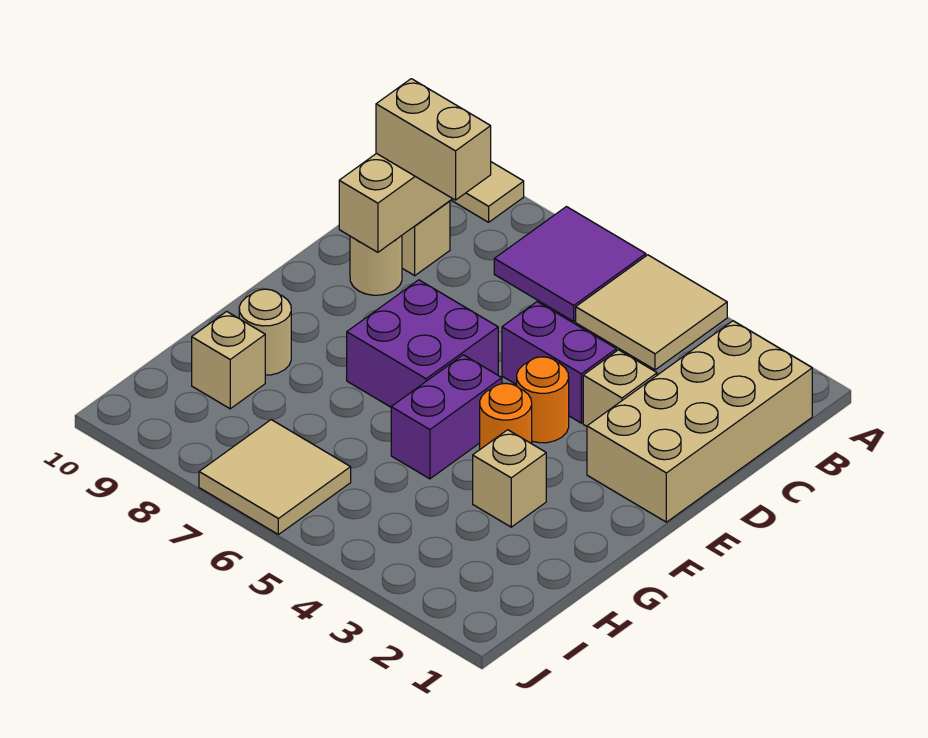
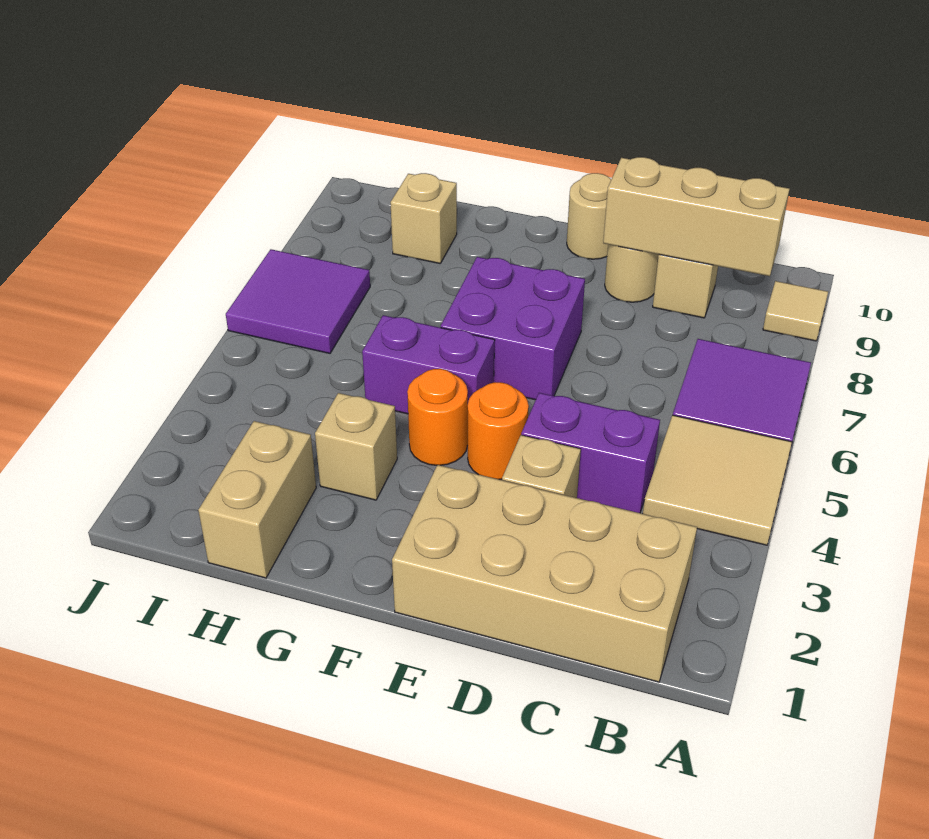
tan 1x2 brick [376,79,491,200] -> tan 1x2 brick moved to [198,421,316,578]
purple 1x2 brick [502,302,616,423] -> purple 1x2 brick turned to [521,393,660,513]
tan 1x1 round brick [239,289,291,375] -> tan 1x1 round brick moved to [567,173,611,259]
tan 2x2 tile [199,420,351,535] -> purple 2x2 tile [226,249,370,353]

